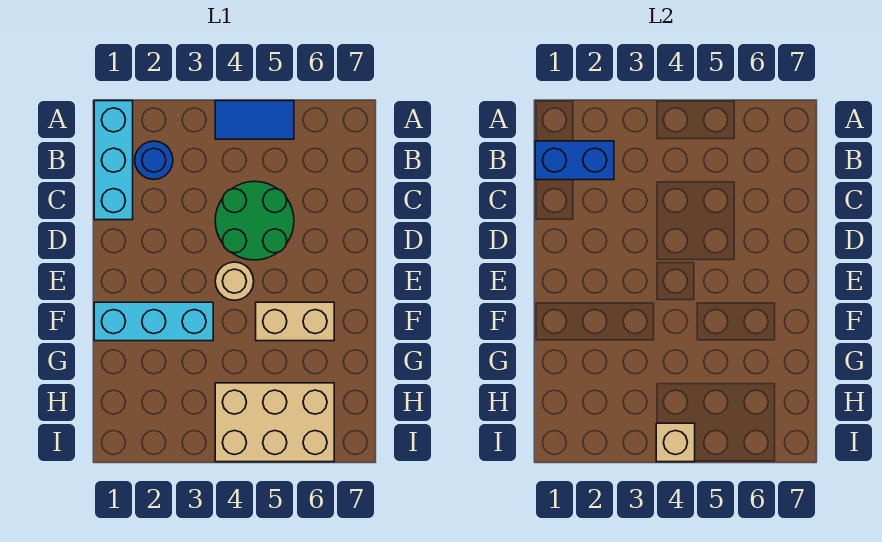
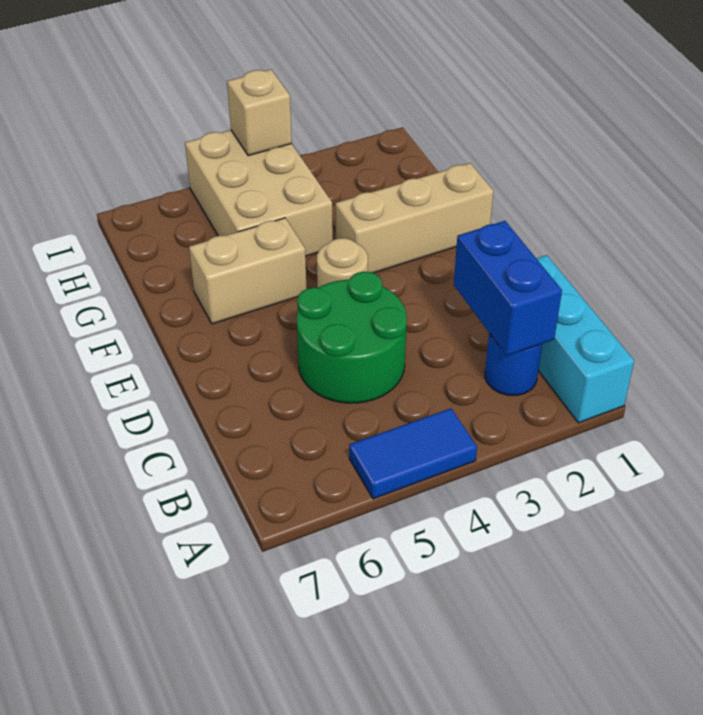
blue 1x2 brick [535,141,614,180] -> blue 1x2 brick turned to [454,221,562,356]
cyan 1x3 brick [94,302,213,341] -> tan 1x3 brick [335,163,493,273]
tan 2x3 brick [215,383,334,462] -> tan 2x3 brick turned to [185,130,333,256]

